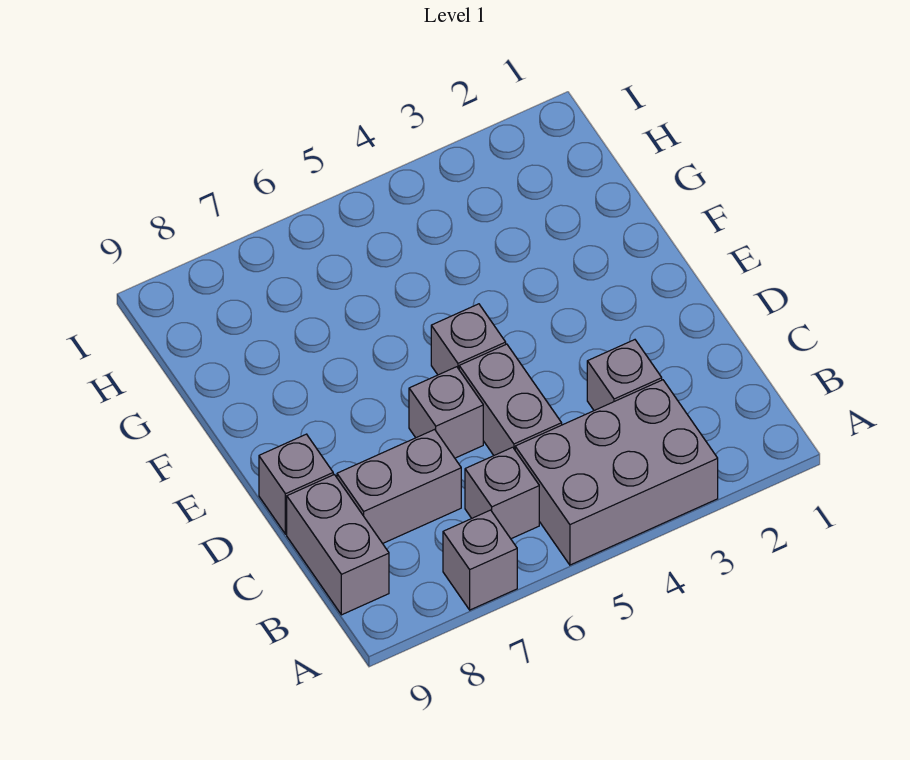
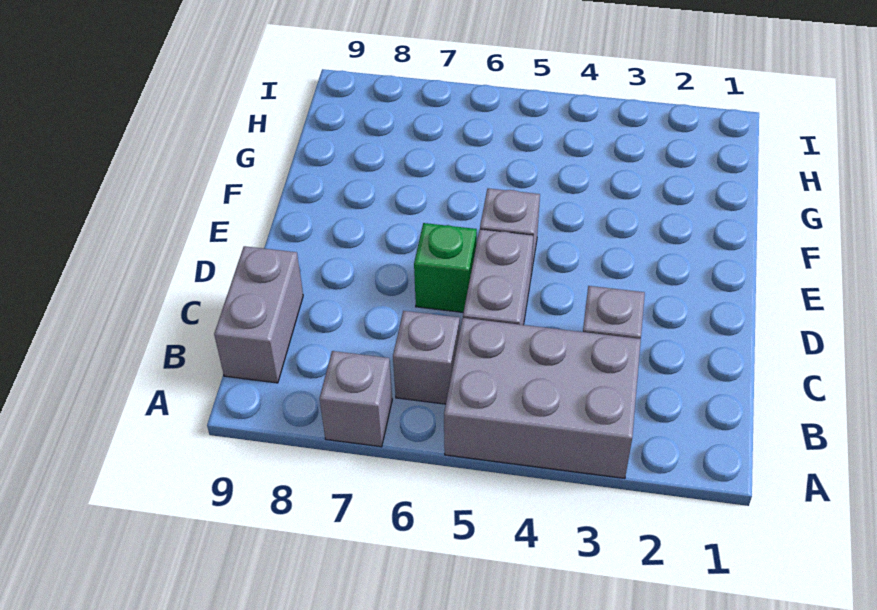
grey 1x2 brick [337,430,461,544] -> none
grey 1x1 brick [409,367,483,458] -> green 1x1 brick [414,223,477,312]
grey 1x1 brick [259,434,333,534] -> none

